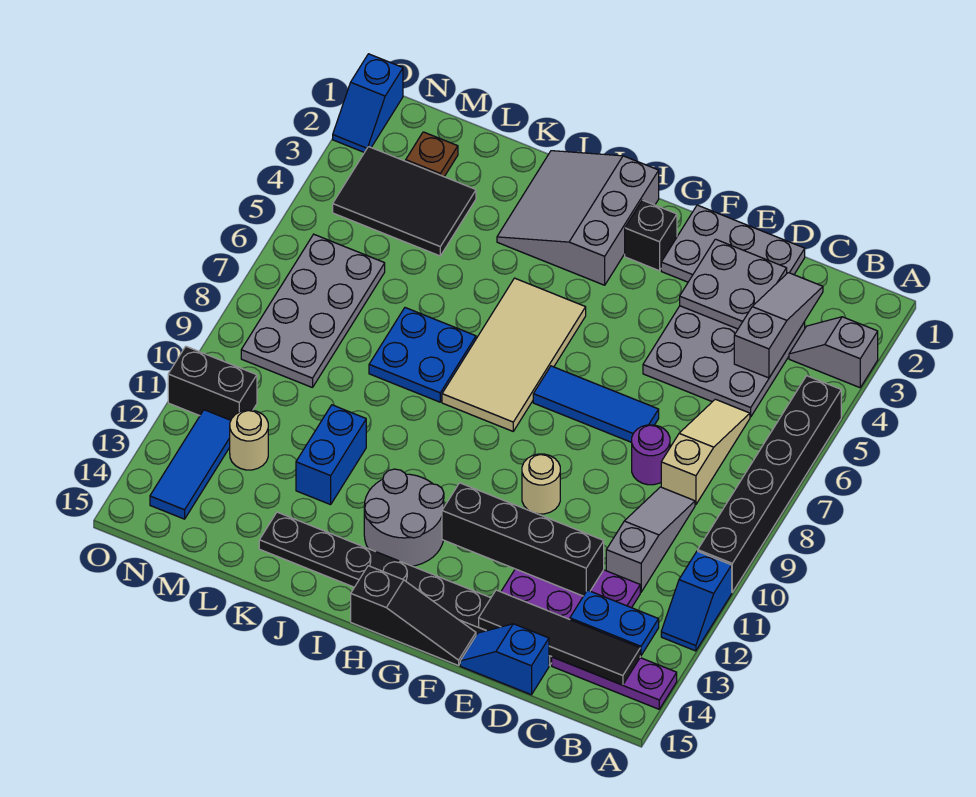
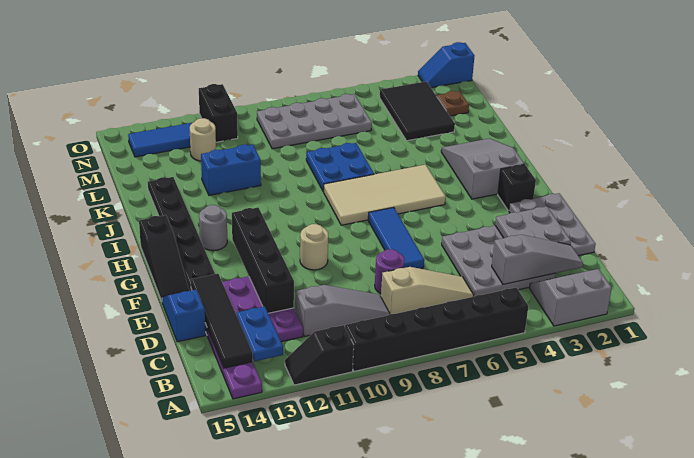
grey 1x2 slope [789,317,878,388] -> grey 2x2 slope [529,269,612,326]
blue 1x2 slope [661,551,732,651] -> black 1x2 slope [285,325,354,385]
grey 3x3 slope [497,151,659,285] -> grey 2x3 slope [441,138,524,199]
grey 2x2 round brick [364,469,444,566] -> grey 1x1 round brick [199,205,227,251]

